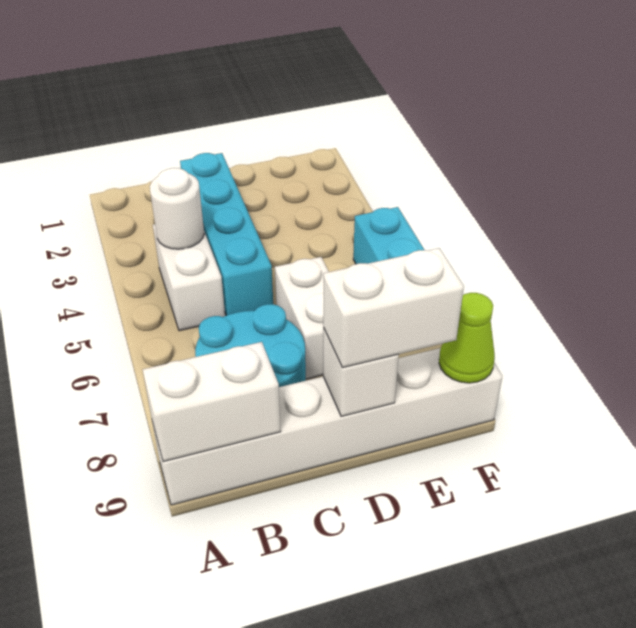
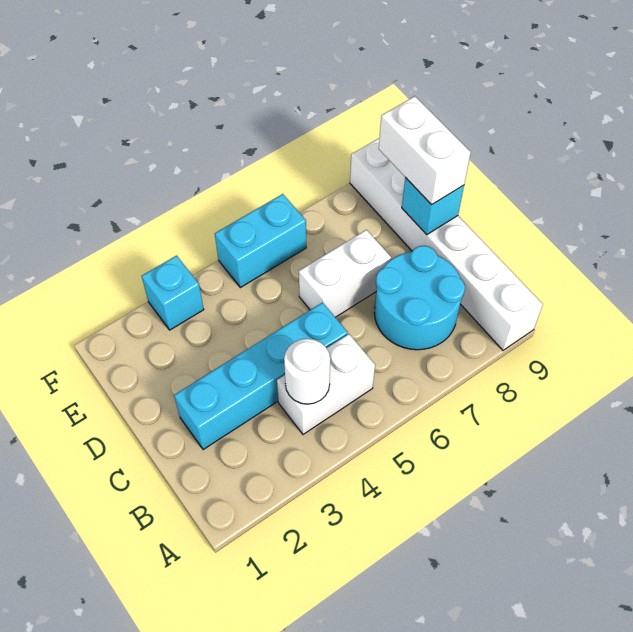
white 1x2 brick [143,342,281,462] -> none
white 1x1 brick [323,328,399,416] -> cyan 1x1 brick [402,178,464,235]
none -> cyan 1x1 brick [142,256,204,330]
lime 1x1 cone [439,293,495,383] -> none

